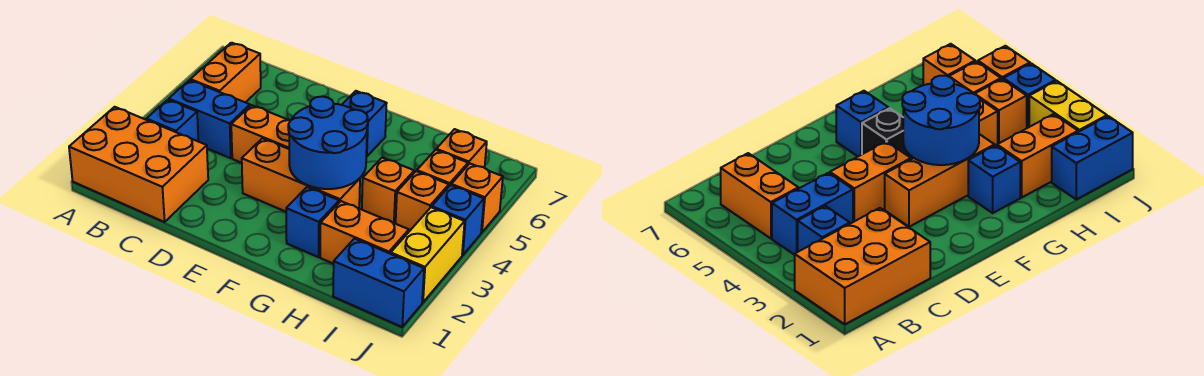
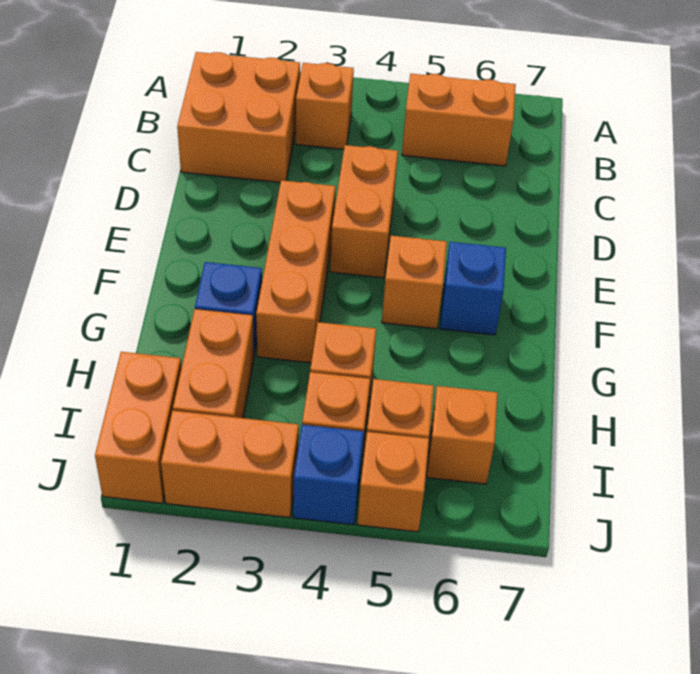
orange 2x3 brick [69,107,208,222] -> orange 2x2 brick [177,52,300,182]
blue 1x1 brick [146,100,199,142] -> orange 1x1 brick [296,63,354,150]
blue 1x2 brick [169,80,250,158] -> none
blue 2x2 round brick [288,96,368,189] -> none
black 1x1 brick [862,108,913,159] -> orange 1x1 brick [382,236,447,329]
blue 1x2 brick [333,239,424,327] -> orange 1x2 brick [95,352,181,503]
yellow 1x2 brick [391,207,465,302] -> orange 1x2 brick [161,411,299,518]

